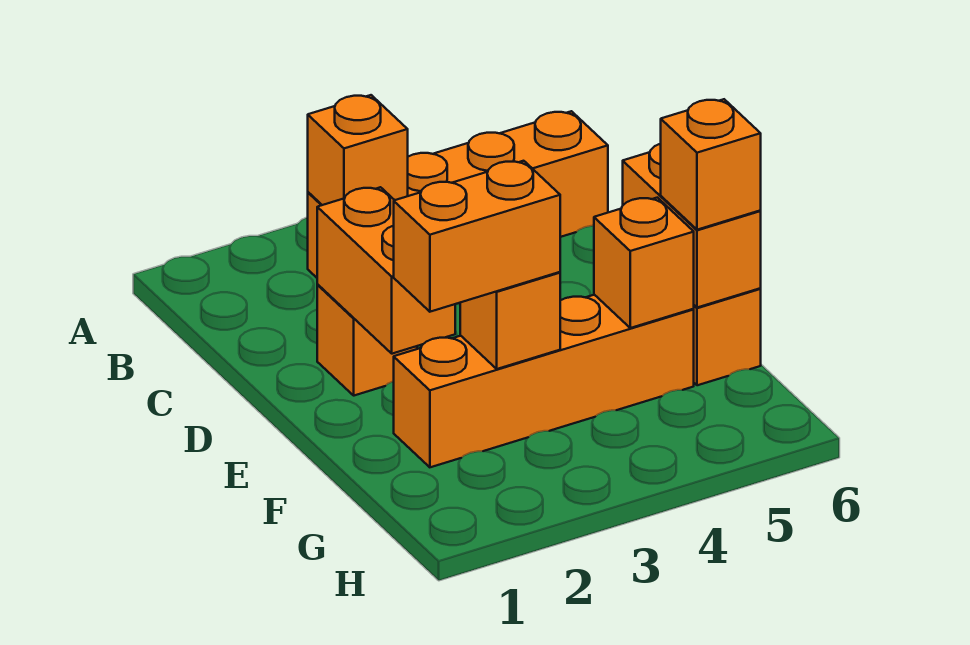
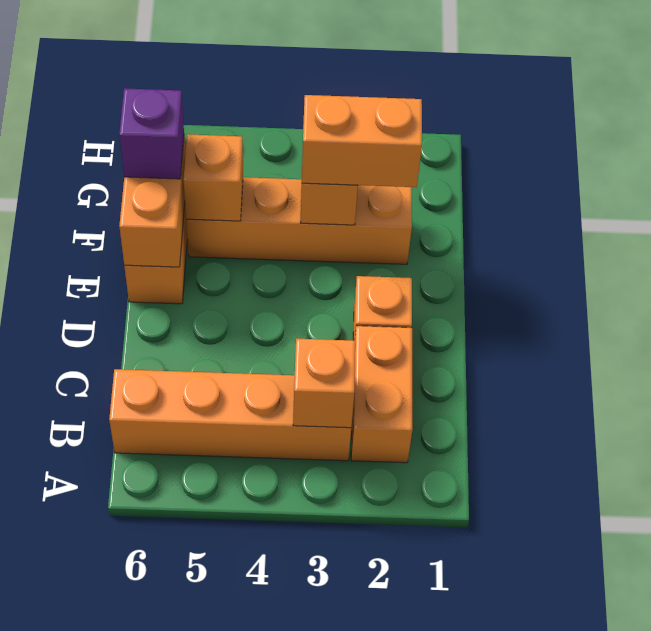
orange 1x2 brick [317,187,455,354] -> orange 1x2 brick moved to [351,326,413,463]
orange 1x1 brick [661,99,761,230] -> purple 1x1 brick [119,88,184,179]

